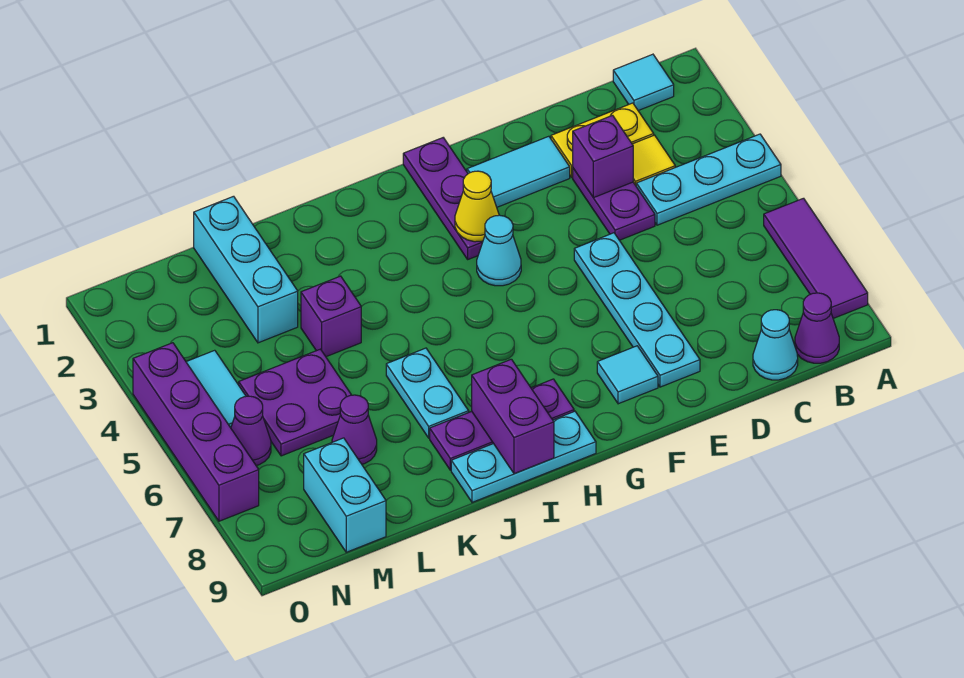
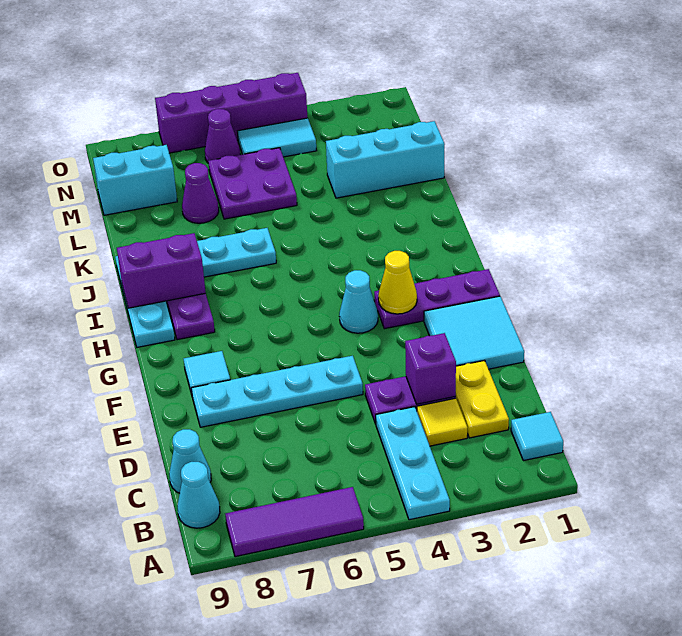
purple 1x1 cone [795,293,839,363] -> cyan 1x1 cone [177,462,220,528]
cyan 1x2 tile [467,136,570,207] -> cyan 2x2 tile [424,296,524,369]
purple 1x1 brick [301,276,361,357] -> none

